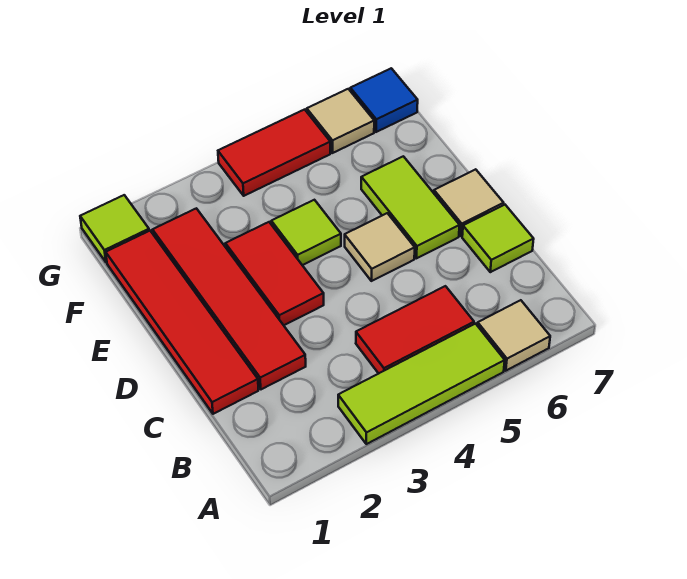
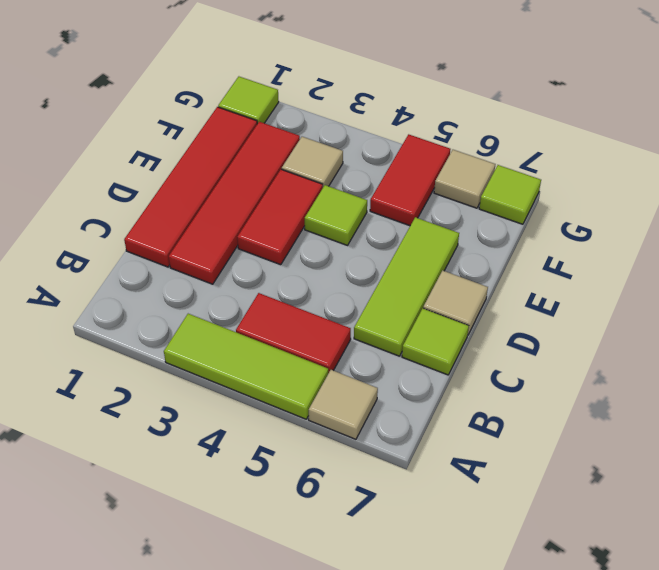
tan 1x1 tile [345,213,415,281] -> tan 1x1 tile moved to [282,137,343,187]
lime 1x2 tile [361,156,460,258] -> lime 1x3 tile [354,217,459,356]
red 1x2 tile [218,110,330,196] -> red 1x2 tile turned to [370,134,451,226]
blue 1x1 tile [350,68,418,132] -> lime 1x1 tile [479,165,541,224]

